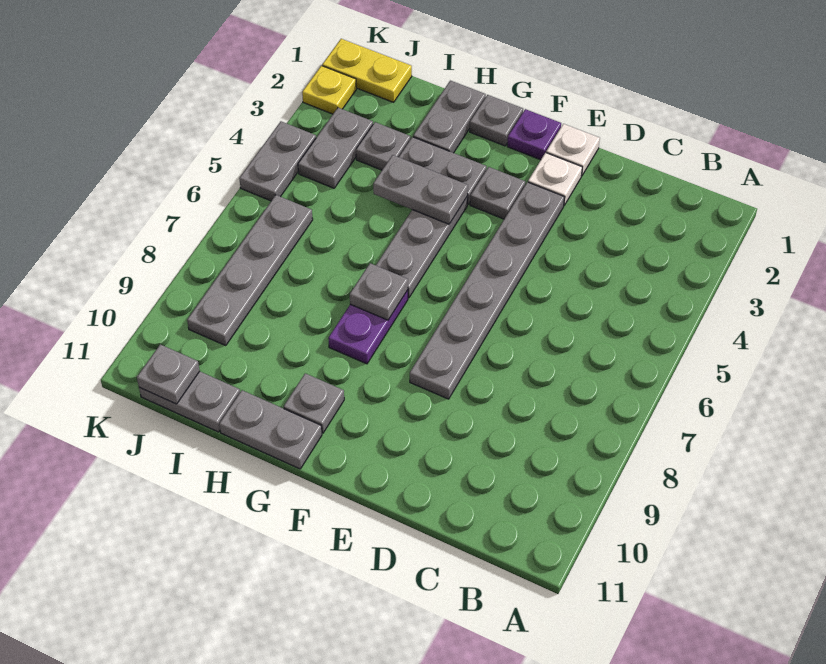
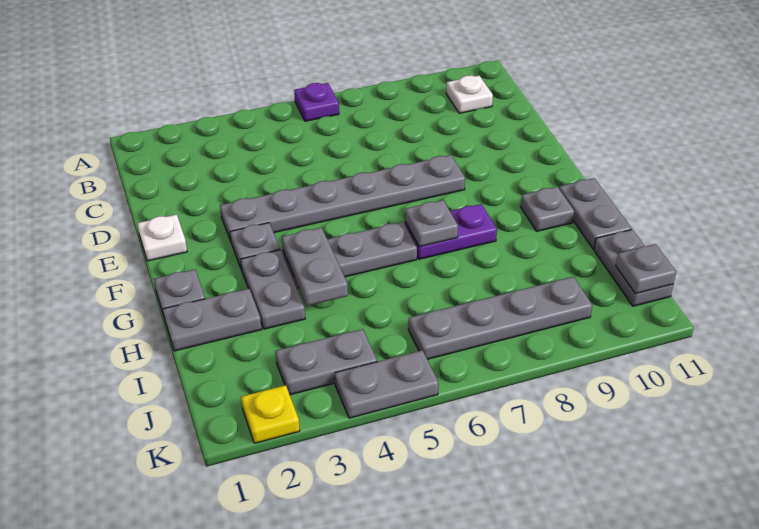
white 1x1 plate [528,153,582,205] -> white 1x1 plate moved to [446,75,493,113]
purple 1x1 plate [507,109,561,160] -> purple 1x1 plate moved to [294,83,339,121]
grey 1x1 plate [356,122,410,170] -> none
yellow 1x2 plate [322,39,412,102] -> none

